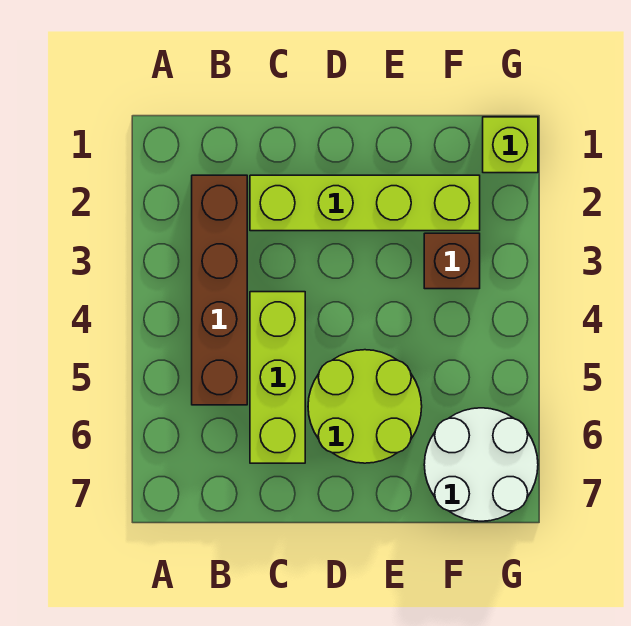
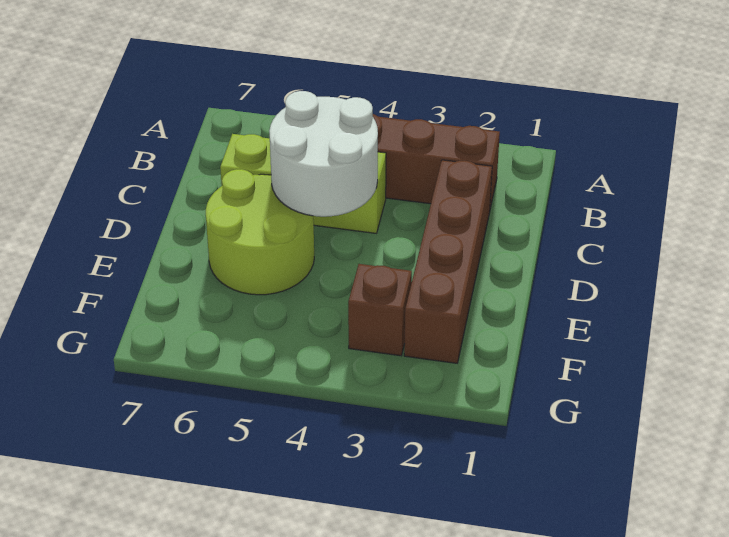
lime 1x4 brick [250,175,480,231] -> brown 1x4 brick [404,160,492,363]
white 2x2 round brick [424,408,538,521] -> white 2x2 round brick moved to [269,91,378,217]
lime 1x1 brick [483,117,538,173] -> none

